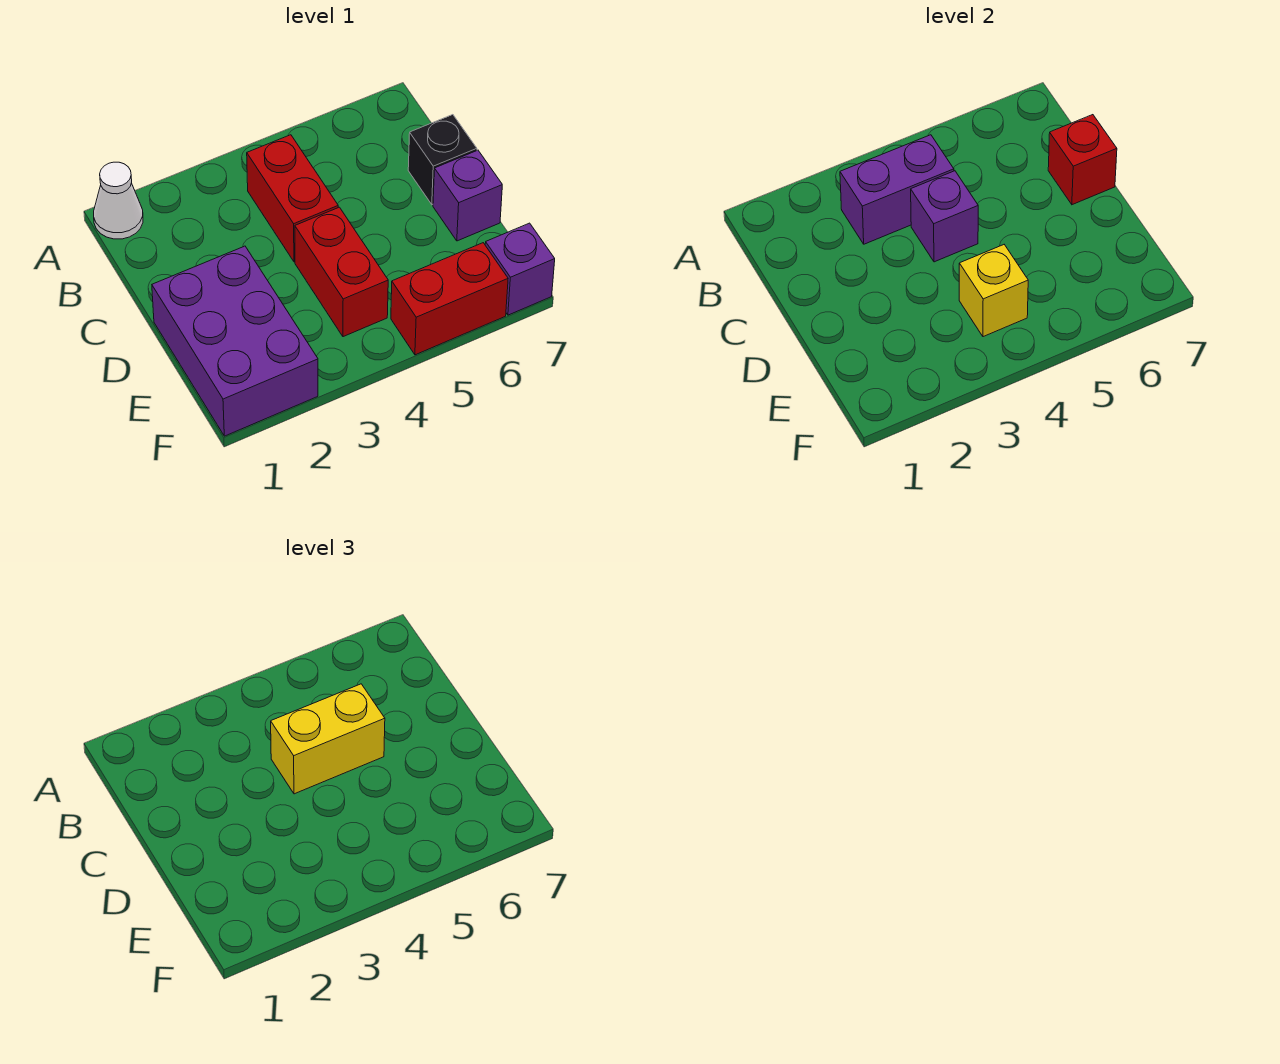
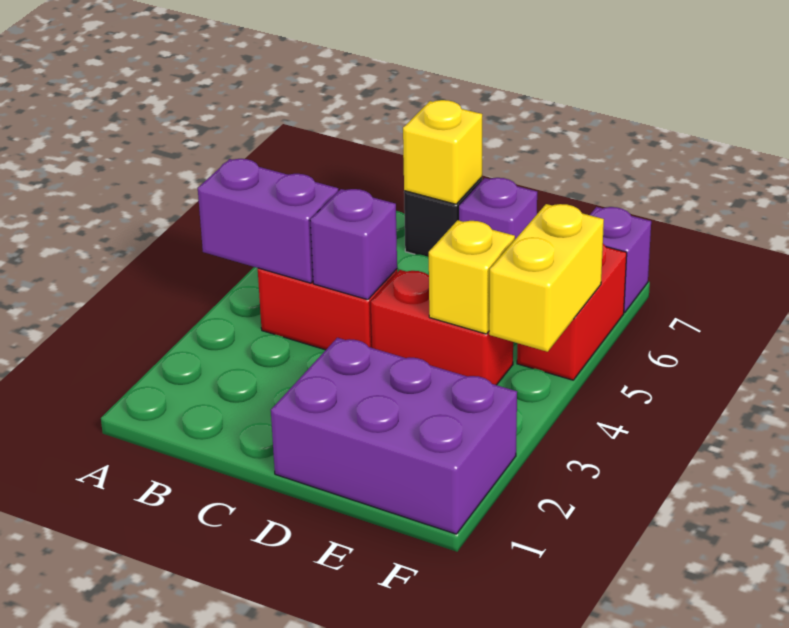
white 1x1 cone [94,162,143,239] -> none
purple 1x2 brick [840,135,954,244] -> purple 1x2 brick turned to [198,159,338,283]
yellow 1x2 brick [271,684,385,794] -> yellow 1x2 brick moved to [489,204,604,352]
red 1x1 brick [1048,115,1117,205] -> yellow 1x1 brick [403,100,482,204]

